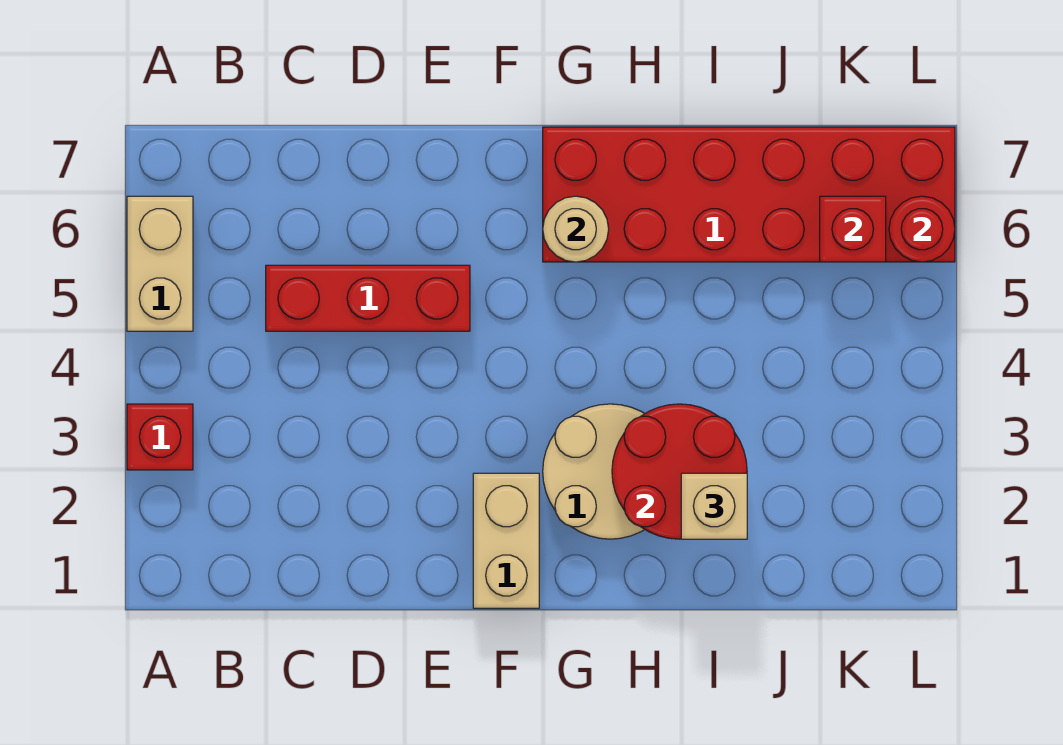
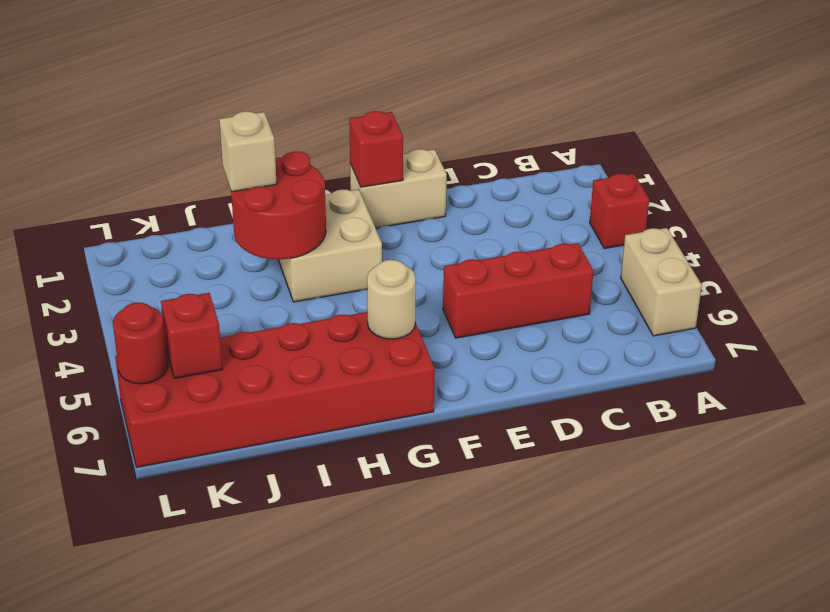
tan 1x2 brick [473,473,539,608] -> tan 1x2 brick turned to [350,149,447,228]
none -> red 1x1 brick [349,111,403,187]
tan 2x2 round brick [543,404,645,539] -> tan 2x2 brick [278,189,382,302]

